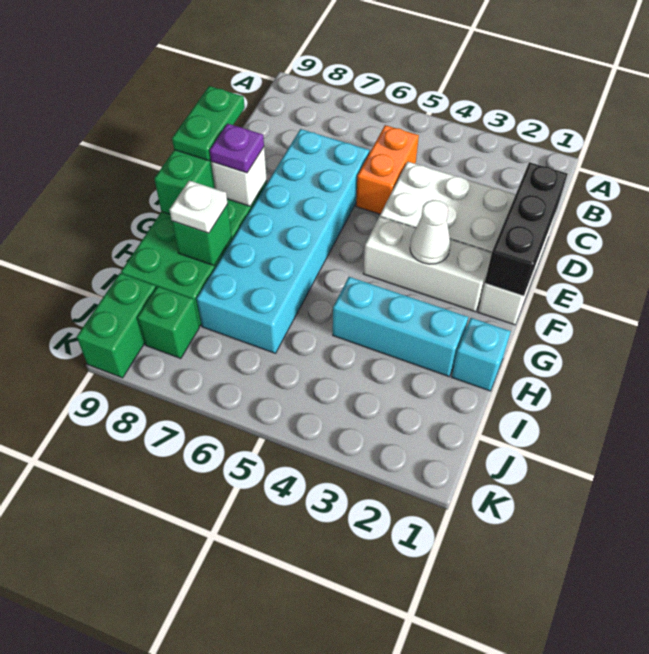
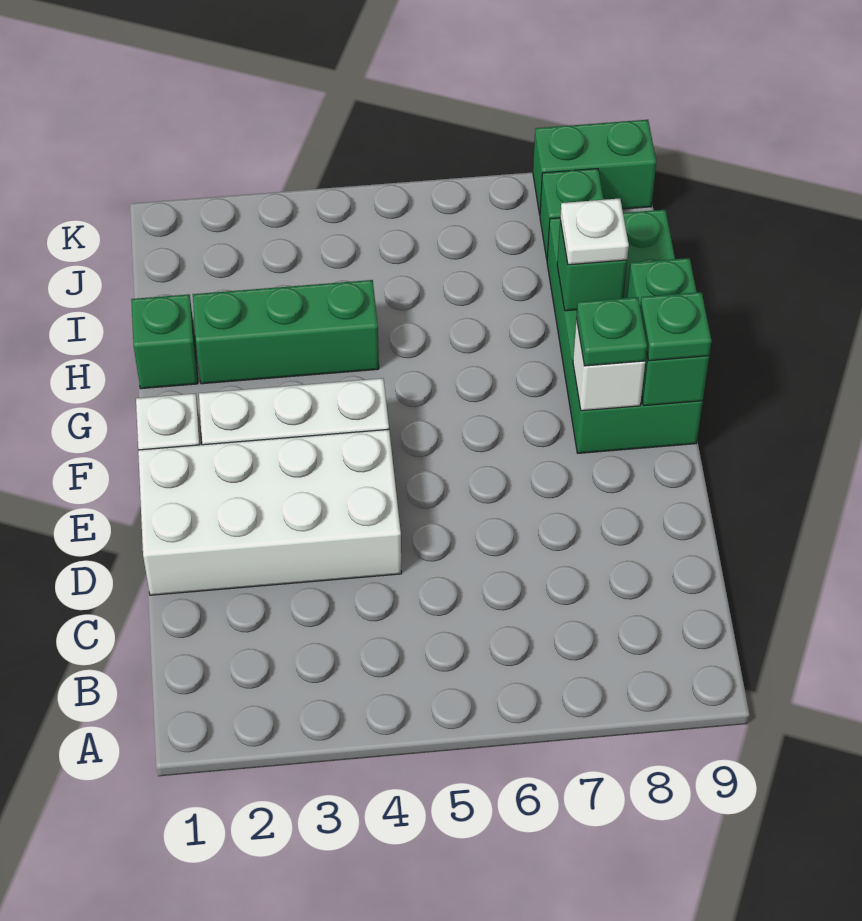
orange 1x2 brick [356,125,419,214] -> none
black 1x3 brick [485,162,568,296] -> none
cyan 2x6 brick [197,129,369,353] -> none
green 1x2 plate [172,86,245,161] -> green 1x1 plate [640,292,711,361]
white 1x1 cone [410,200,451,264] -> none
purple 1x1 plate [210,124,264,173] -> green 1x1 plate [576,297,647,366]
cyan 1x1 brick [452,318,511,391] -> green 1x1 brick [131,294,198,389]
cyan 1x3 brick [333,277,468,376] -> green 1x3 brick [193,280,379,384]
green 1x2 brick [77,273,156,378] -> green 1x2 brick turned to [533,120,656,215]

